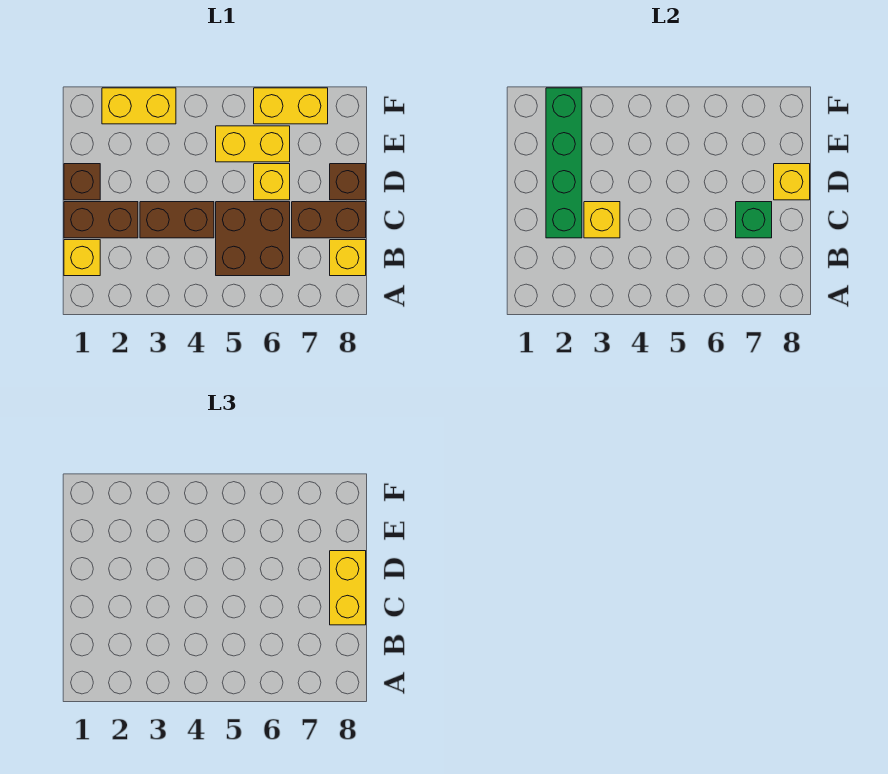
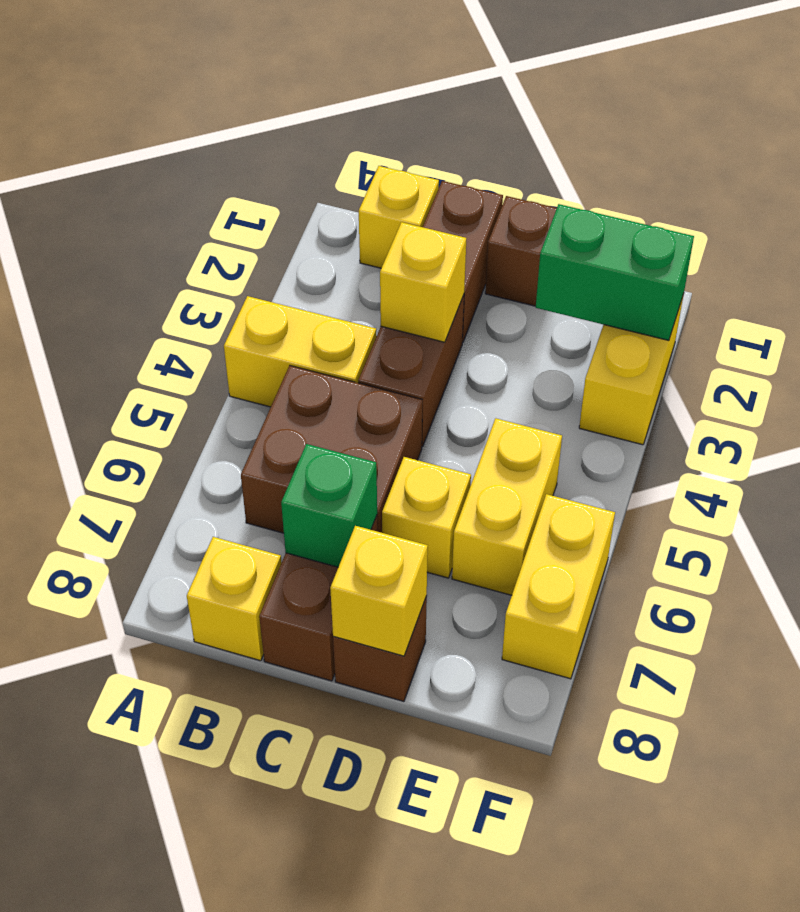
green 1x4 brick [546,88,582,238] -> green 1x2 brick [536,204,694,340]
yellow 1x2 brick [330,551,366,625] -> yellow 1x2 brick moved to [224,296,377,407]

